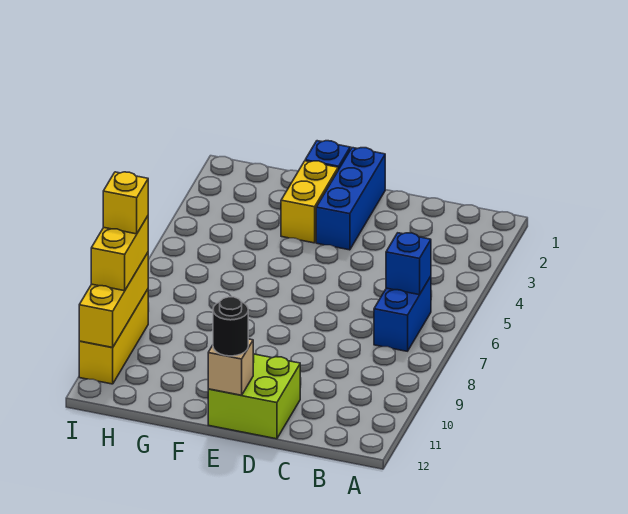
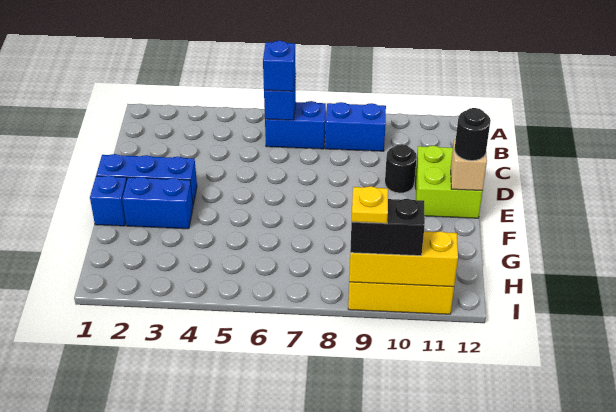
none -> blue 1x1 brick [263,41,296,91]
none -> blue 1x2 brick [325,102,386,151]
none -> black 1x1 round brick [385,144,417,193]
yellow 1x2 brick [281,161,338,243] -> blue 1x2 brick [122,177,193,229]
yellow 1x2 brick [91,216,148,291] -> black 1x2 brick [350,199,425,256]
yellow 1x1 brick [103,172,148,234] -> yellow 1x1 plate [352,186,388,223]

